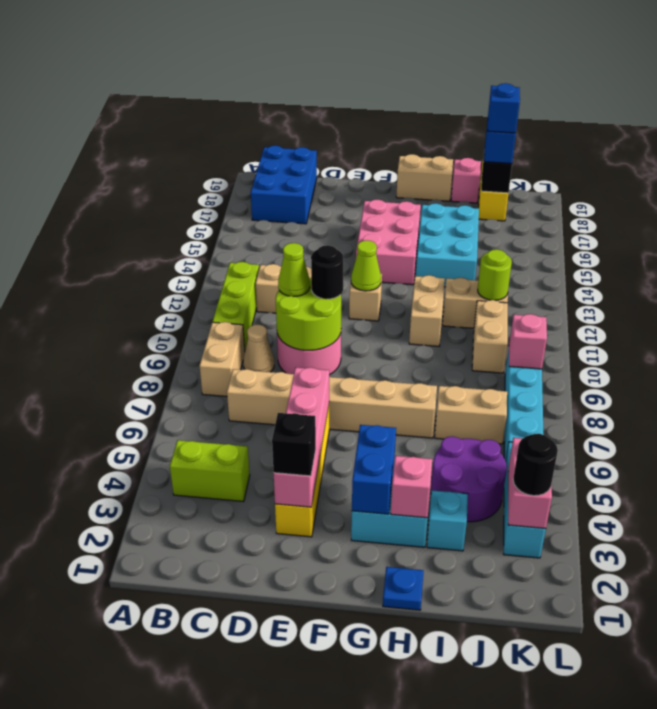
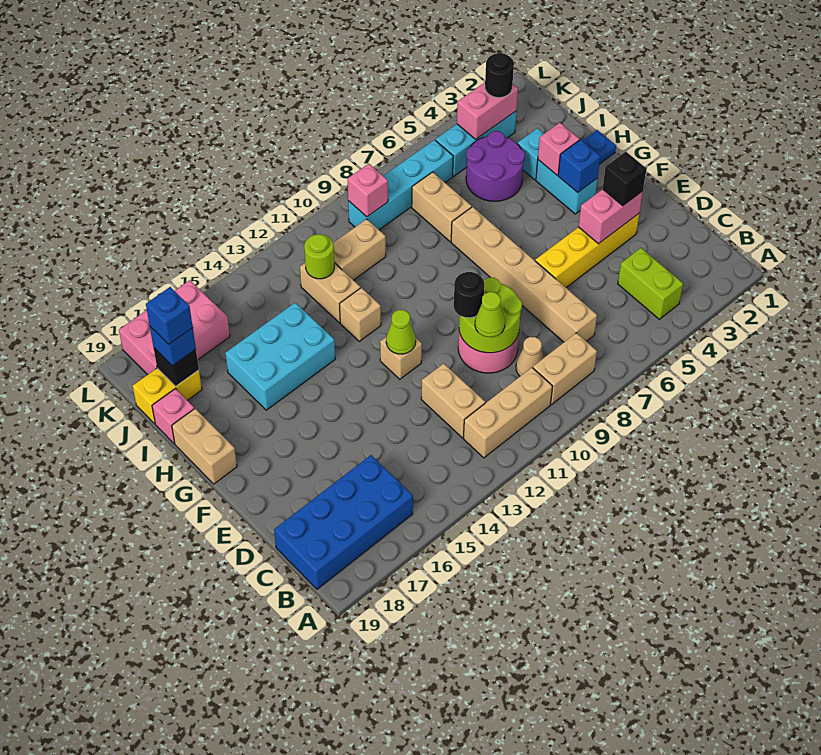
lime 1x3 brick [213,262,259,350] -> tan 1x3 brick [463,368,552,458]
blue 2x3 brick [251,146,317,224] -> blue 2x4 brick [274,455,413,589]
pink 1x4 brick [274,367,329,507] -> pink 1x2 brick [578,189,643,244]
pink 2x3 brick [356,200,421,285] -> pink 2x3 brick moved to [119,280,230,375]
blue 1x2 brick [352,425,396,514] -> blue 1x1 brick [558,140,600,193]
tan 1x2 brick [409,275,445,346] -> tan 1x1 brick [340,288,381,341]

